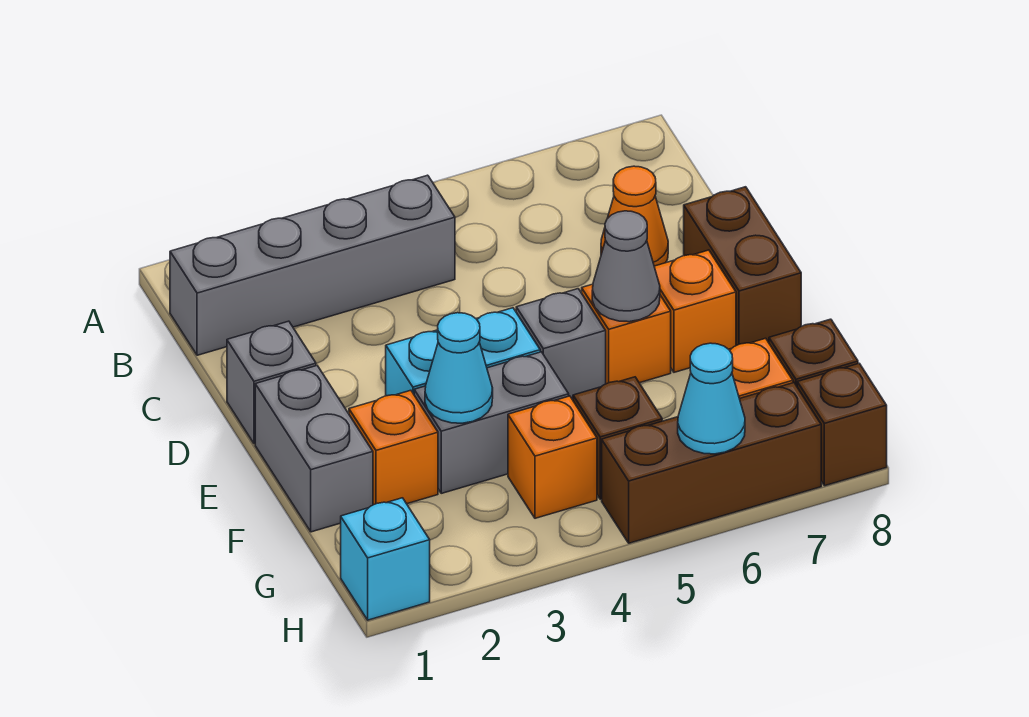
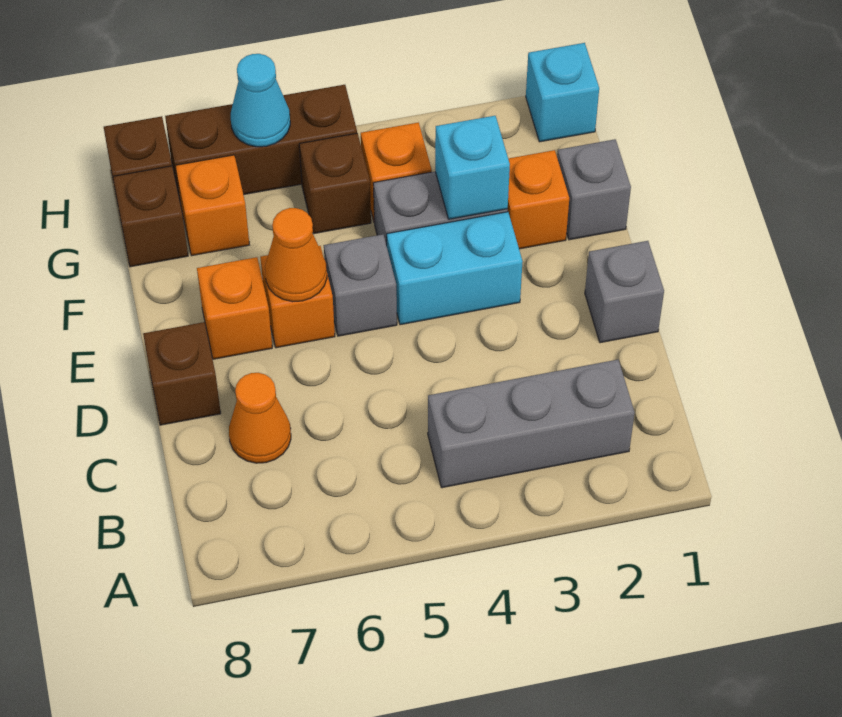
grey 1x4 brick [170,175,455,355] -> grey 1x3 brick [428,360,635,488]
brown 1x2 brick [684,187,801,346] -> brown 1x1 brick [143,322,221,425]
grey 1x2 brick [255,366,373,532] -> grey 1x1 brick [557,139,631,240]
grey 1x1 cone [592,211,660,322] -> orange 1x1 cone [265,208,327,302]
cyan 1x1 cone [425,313,493,423] -> cyan 1x1 brick [435,116,510,219]

